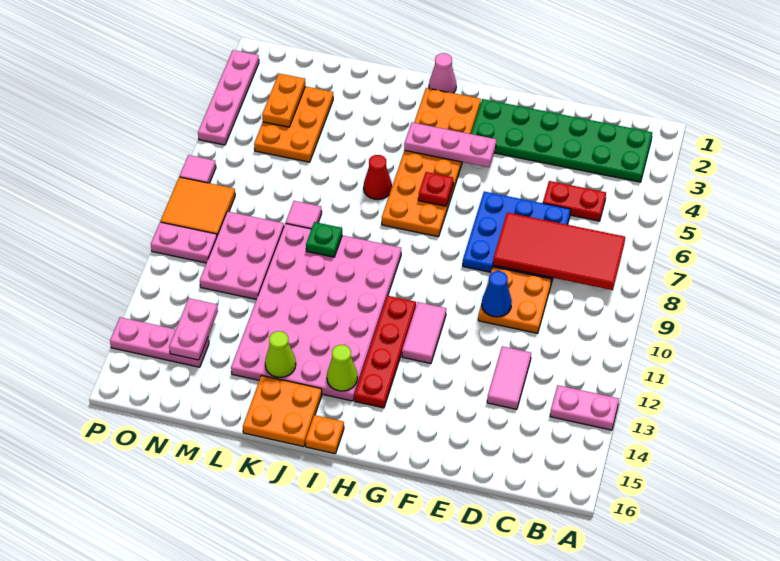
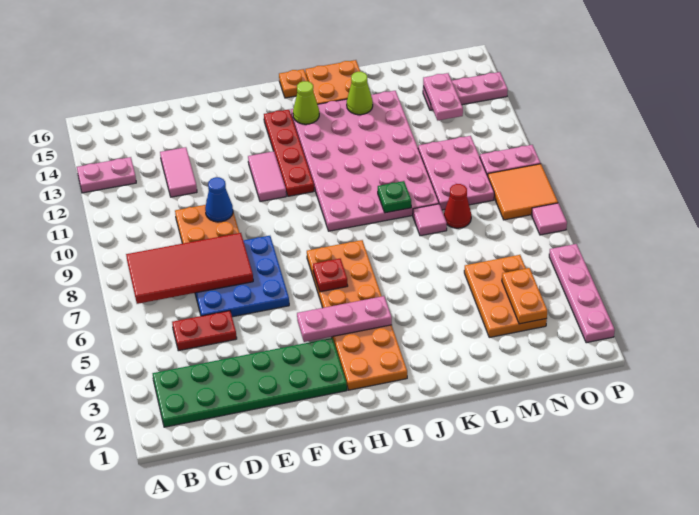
pink 1x1 cone [429,53,456,93] -> none
red 1x1 cone [364,155,392,200] -> red 1x1 cone moved to [444,184,471,228]

